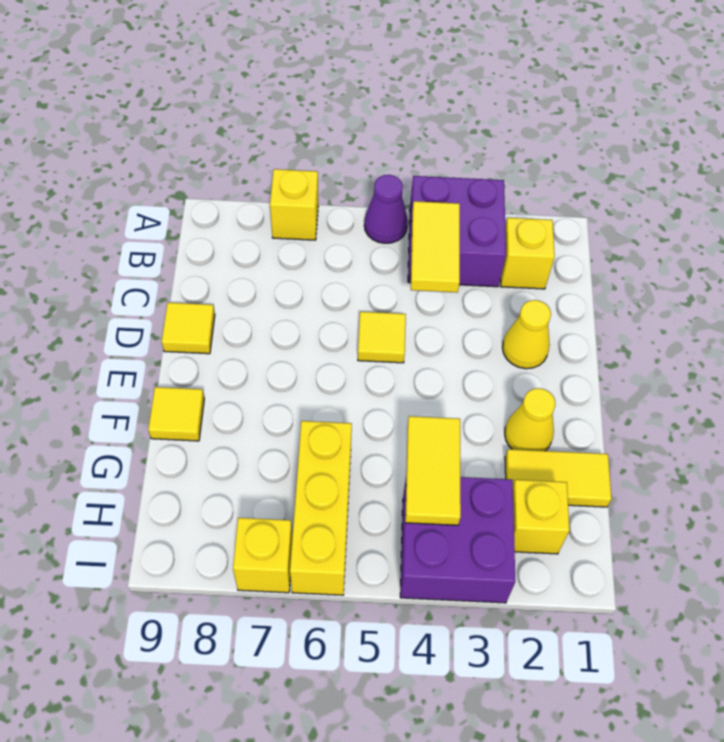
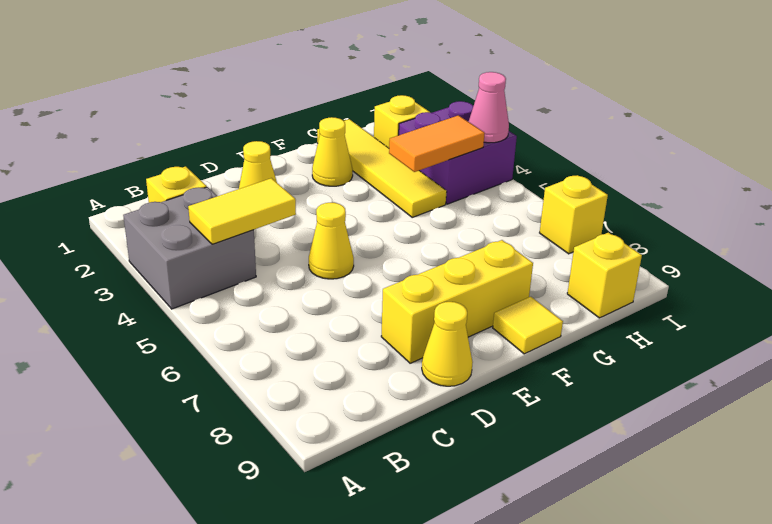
purple 2x2 brick [408,176,506,287] -> grey 2x2 brick [123,187,256,309]
purple 1x1 cone [364,175,408,243] -> none
yellow 1x1 brick [270,169,318,240] -> yellow 1x1 brick moved to [567,233,642,318]
yellow 1x1 tile [358,312,406,363] -> yellow 1x1 cone [309,203,354,279]
yellow 1x1 tile [162,303,215,354] -> yellow 1x1 cone [422,302,473,386]
yellow 1x2 tile [505,449,611,507] -> yellow 1x4 tile [317,119,447,217]
yellow 1x2 tile [405,416,461,525] -> orange 1x2 tile [389,115,485,172]
yellow 1x3 brick [290,421,352,595] -> yellow 1x3 brick moved to [381,240,533,363]
none -> pink 1x1 cone [469,72,509,143]

